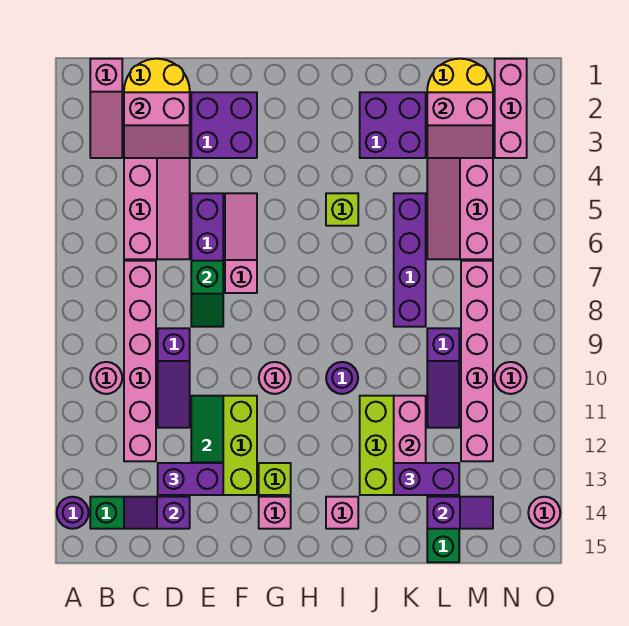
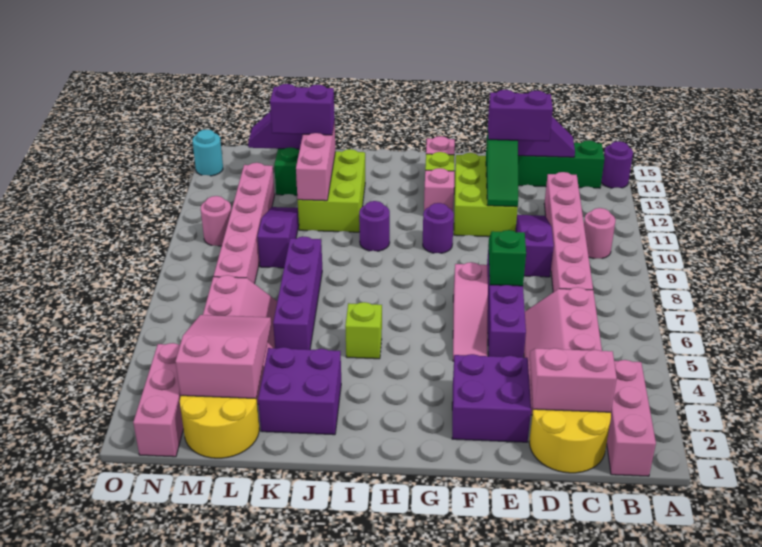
pink 1x3 slope [90,59,122,158] -> pink 1x3 brick [607,360,656,476]
pink 1x1 round brick [259,362,291,394] -> purple 1x1 round brick [423,203,454,253]
pink 1x1 brick [326,497,358,529] -> pink 1x1 brick moved to [424,168,454,211]
pink 2x2 slope [427,92,493,158] -> pink 2x3 slope [175,315,271,399]
pink 1x1 round brick [528,497,560,529] -> cyan 1x1 round brick [192,129,223,176]

